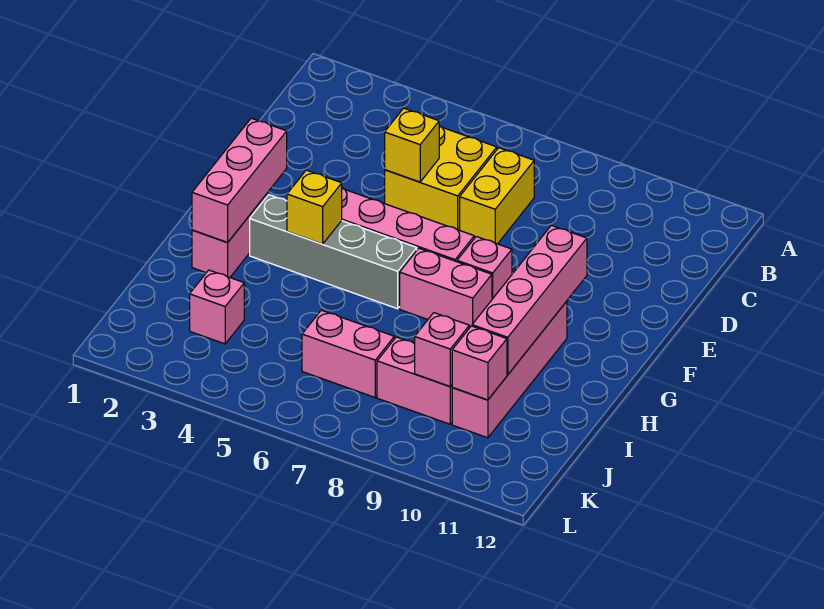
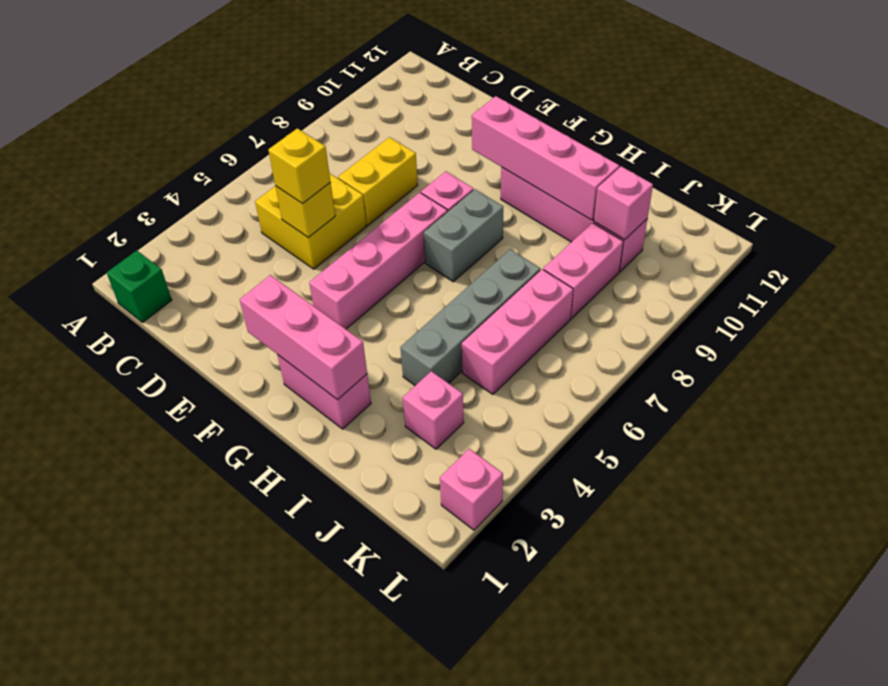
none -> green 1x1 brick [107,251,172,323]
yellow 1x2 brick [460,148,534,244] -> yellow 1x2 brick turned to [338,137,418,225]
grey 1x4 brick [250,195,417,309] -> grey 1x4 brick moved to [400,249,541,386]
yellow 1x1 brick [287,170,342,244] -> yellow 1x1 brick moved to [268,128,330,204]
pink 1x2 brick [400,248,492,328] -> grey 1x2 brick [424,189,503,282]
pink 1x2 brick [302,310,394,397] -> pink 1x3 brick [462,269,573,394]
pink 1x1 brick [414,313,469,386] -> pink 1x1 brick moved to [440,449,503,530]

